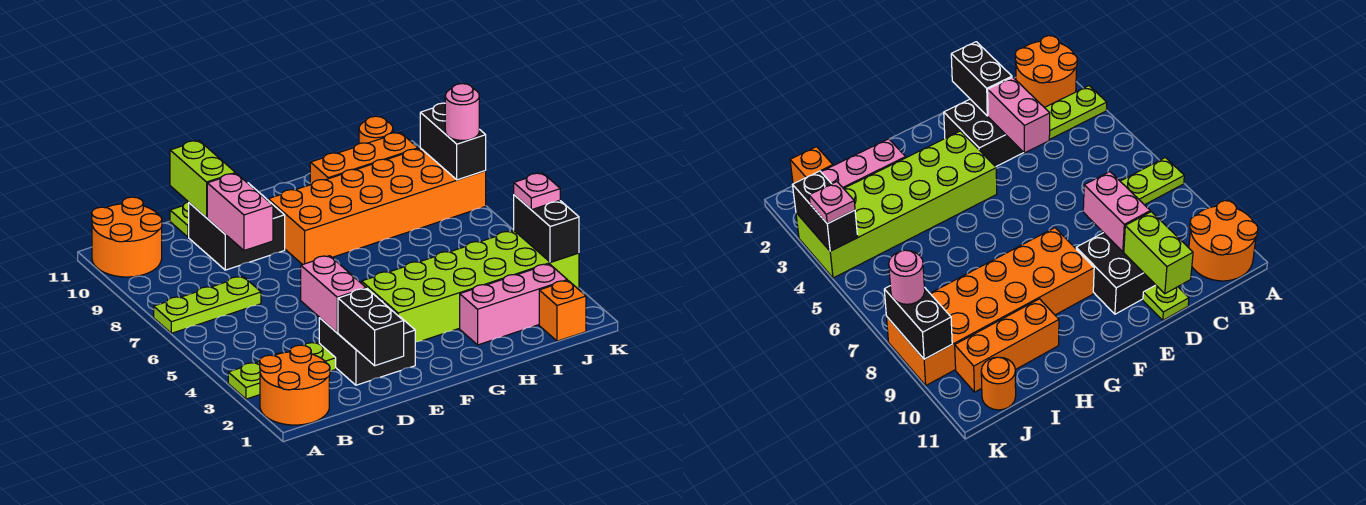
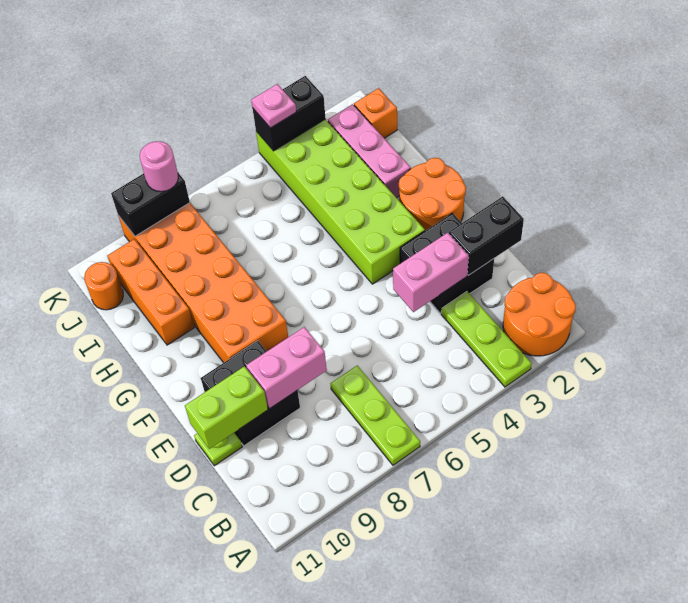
orange 2x2 round brick [92,197,162,277] -> orange 2x2 round brick moved to [399,158,466,231]

